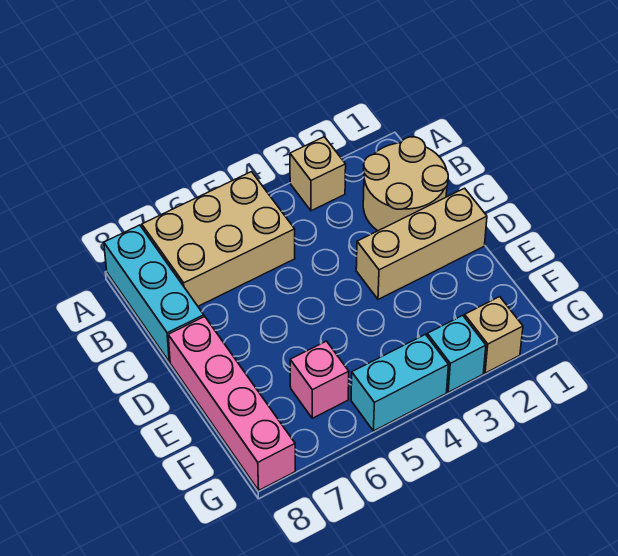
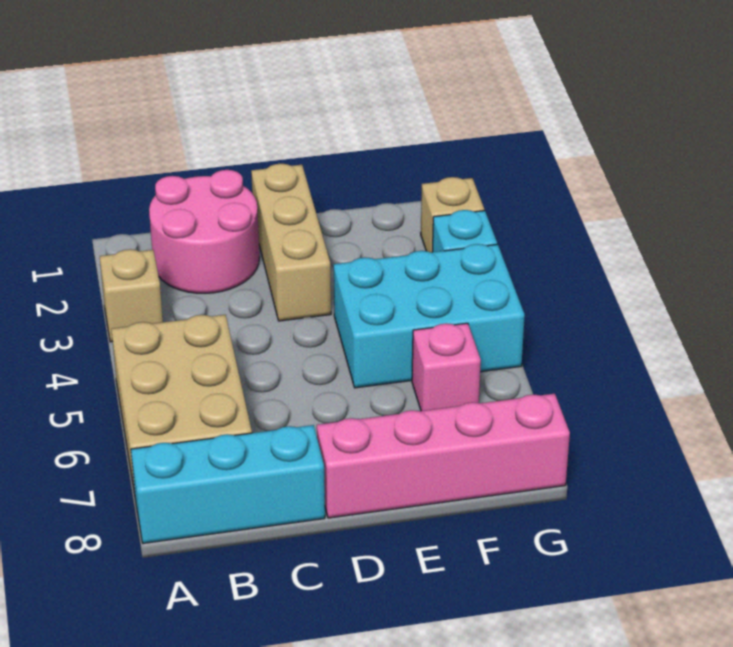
tan 2x2 round brick [363,137,448,231] -> pink 2x2 round brick [149,170,259,293]
cyan 1x2 brick [351,334,448,431] -> cyan 2x3 brick [334,244,525,388]

